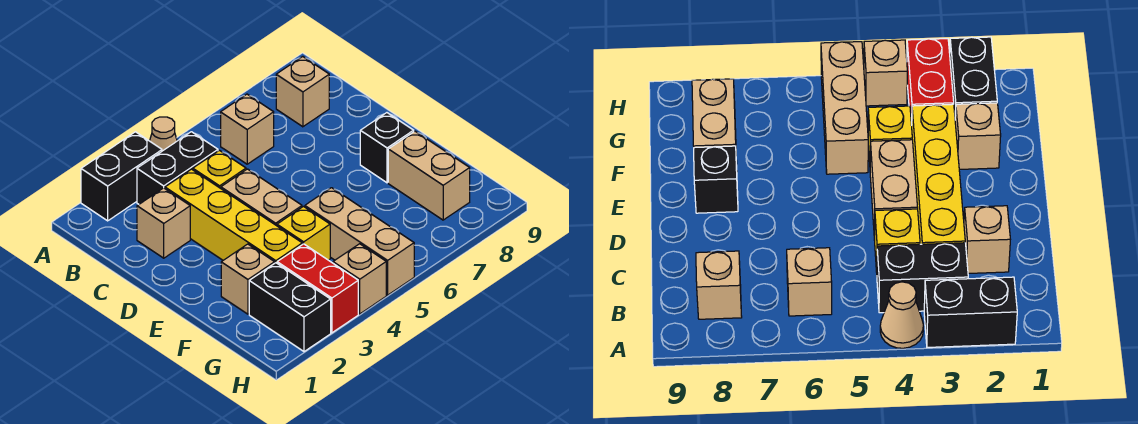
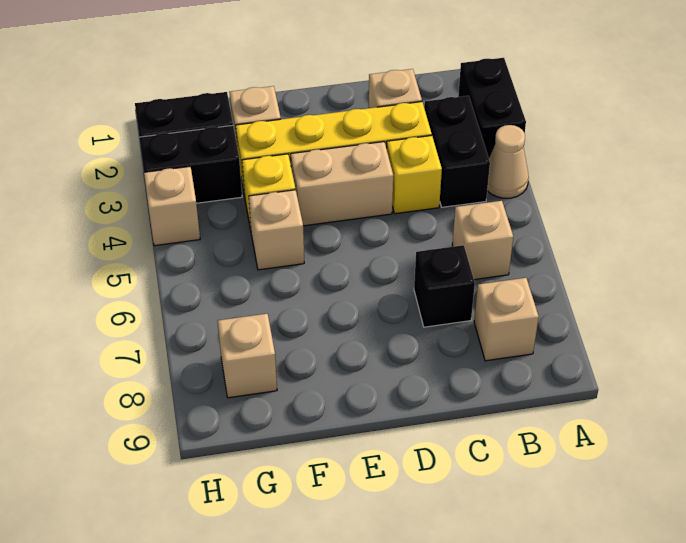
black 1x1 brick [360,113,414,183] -> black 1x1 brick moved to [414,245,475,327]
tan 1x3 brick [305,188,414,295] -> tan 1x1 brick [249,190,304,270]
tan 1x2 brick [388,131,470,220] -> tan 1x1 brick [218,314,277,398]
red 1x2 brick [277,244,358,333] -> black 1x2 brick [139,125,242,203]

